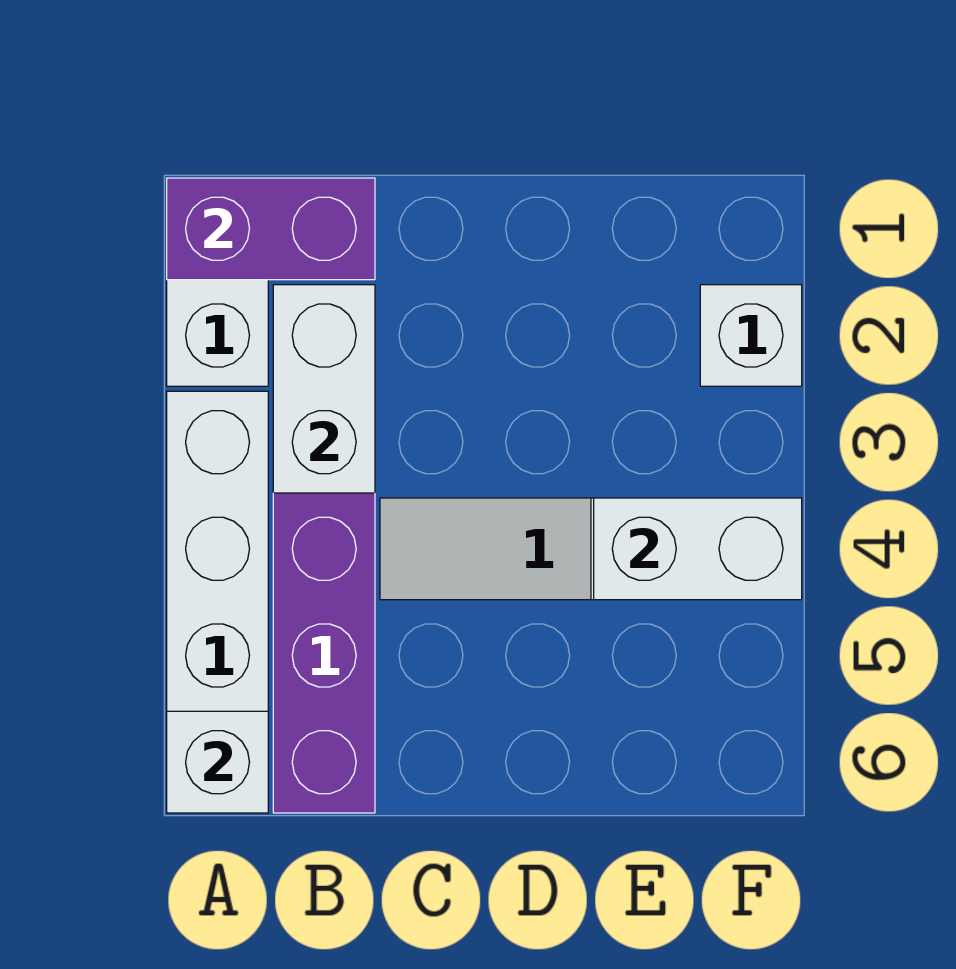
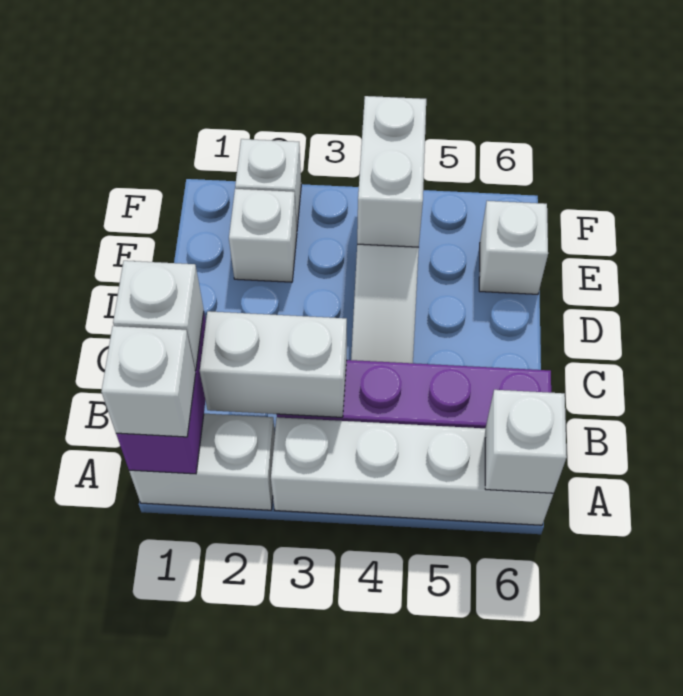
none -> white 1x1 brick [101,326,196,437]
none -> white 1x1 brick [113,261,204,371]
none -> white 1x1 brick [229,189,297,282]
none -> white 1x1 brick [479,201,548,294]

